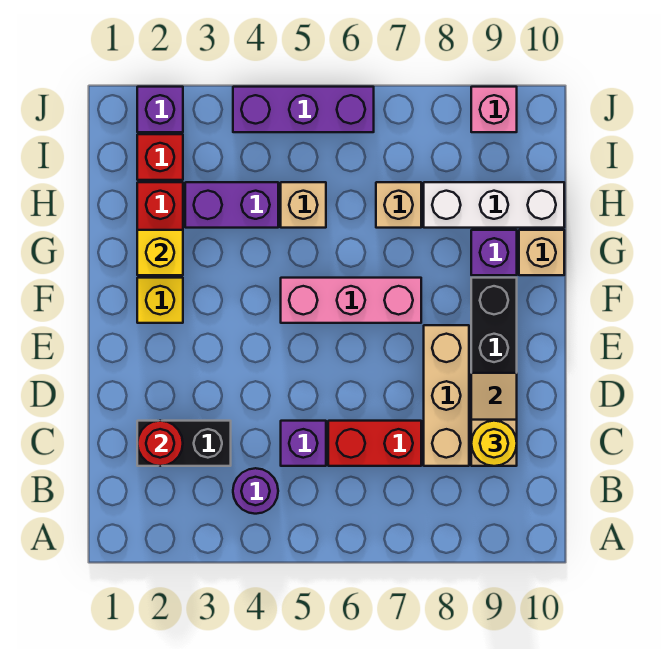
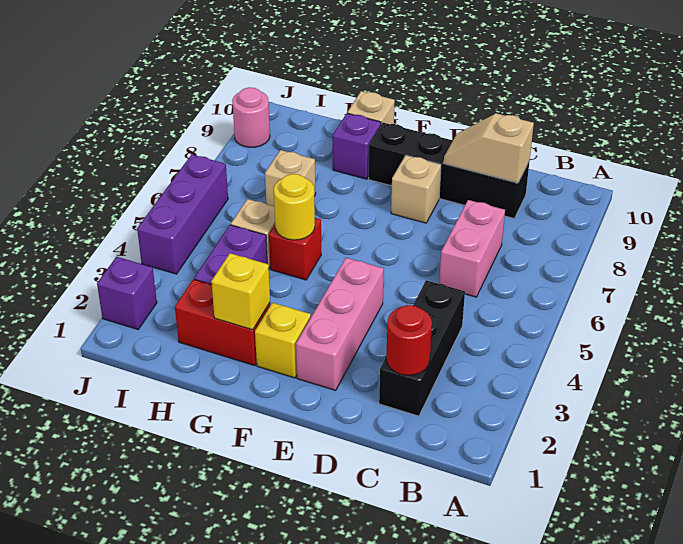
purple 1x1 round brick [233,468,278,514] -> none
black 1x2 brick [137,421,231,466] -> black 1x3 brick [379,280,465,416]
purple 1x1 brick [281,421,326,466] -> none
red 1x2 brick [328,421,421,466] -> pink 1x2 brick [439,200,505,297]
tan 1x3 brick [424,325,469,466] -> tan 1x1 brick [391,155,441,223]
yellow 1x1 round brick [471,421,517,466] -> yellow 1x1 round brick moved to [274,174,315,240]
pink 1x3 brick [281,278,421,323] -> pink 1x3 brick moved to [296,258,384,390]
white 1x3 brick [424,182,564,228] -> none
red 1x1 brick [137,134,183,180] -> red 1x1 brick moved to [269,218,321,280]
pink 1x1 brick [471,87,517,132] -> pink 1x1 round brick [232,87,270,147]

